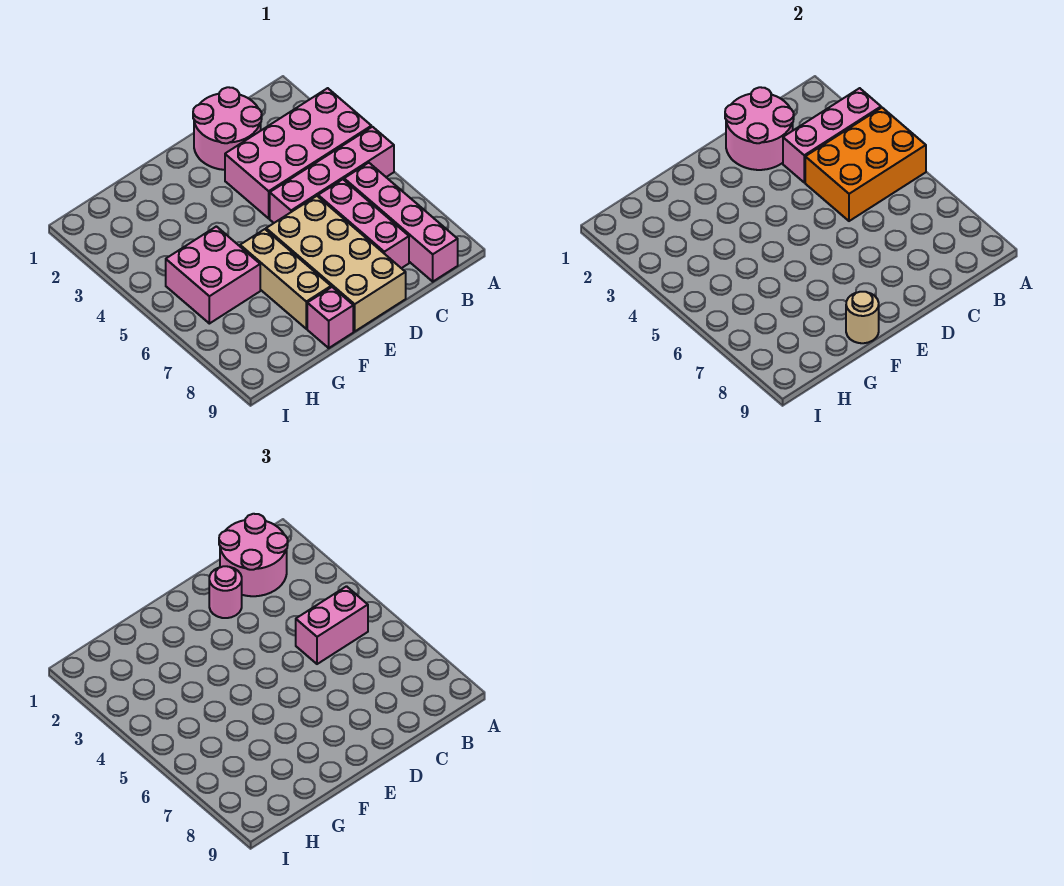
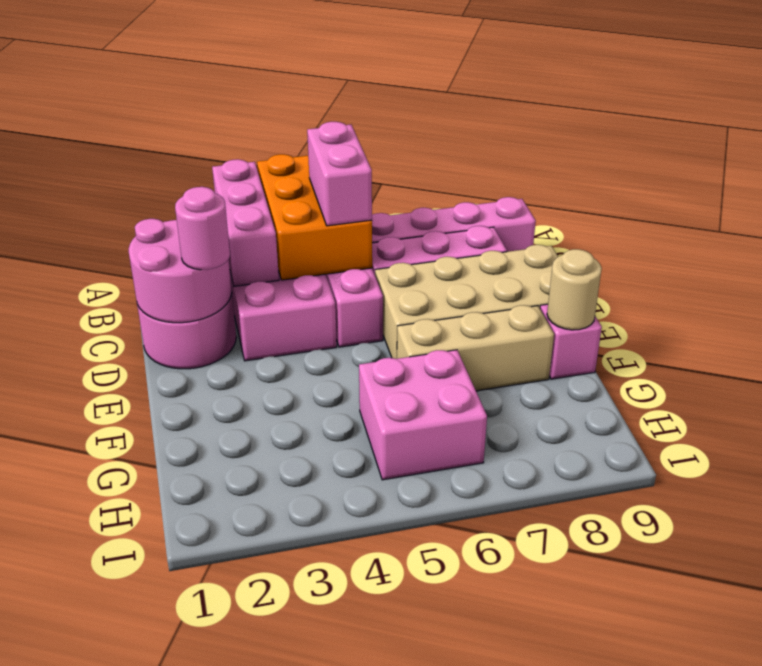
pink 2x2 round brick [219,514,288,596] -> none

